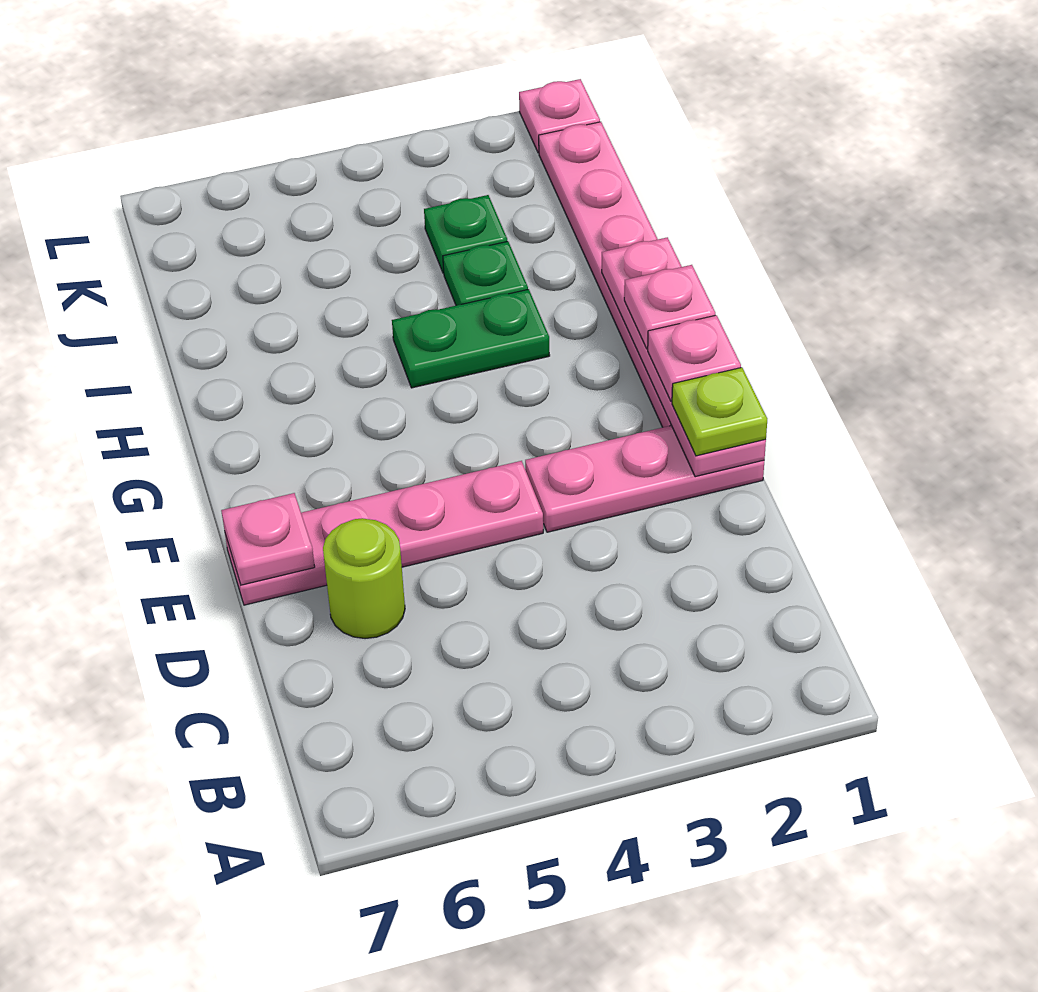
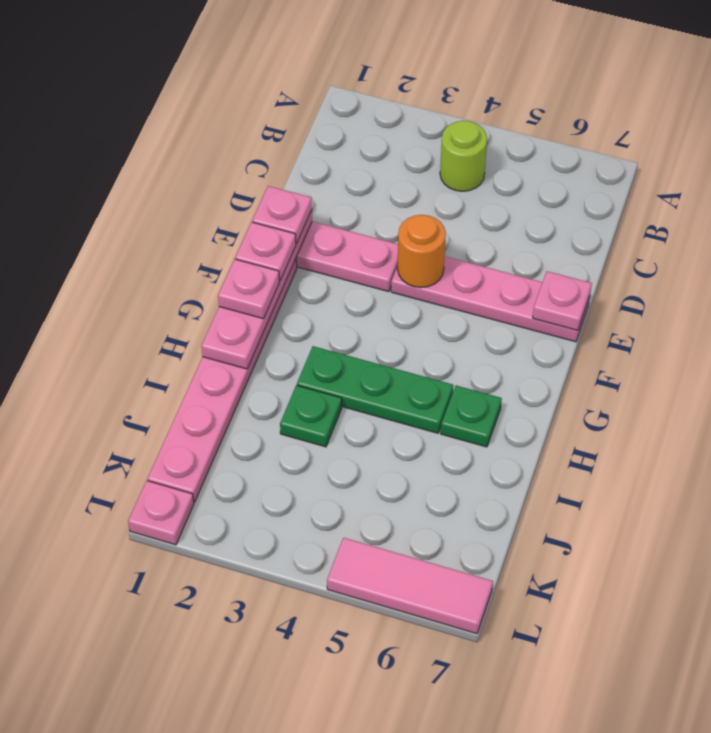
lime 1x1 round brick [323,518,405,639] -> lime 1x1 round brick moved to [440,121,487,191]
lime 1x1 plate [672,368,767,456] -> pink 1x1 plate [252,186,312,243]
none -> orange 1x1 round brick [397,215,446,288]
green 1x2 plate [392,289,550,388] -> green 1x3 plate [297,346,453,433]
green 1x1 plate [424,195,507,273] -> green 1x1 plate moved to [441,386,502,447]
none -> pink 1x3 tile [327,538,493,634]

